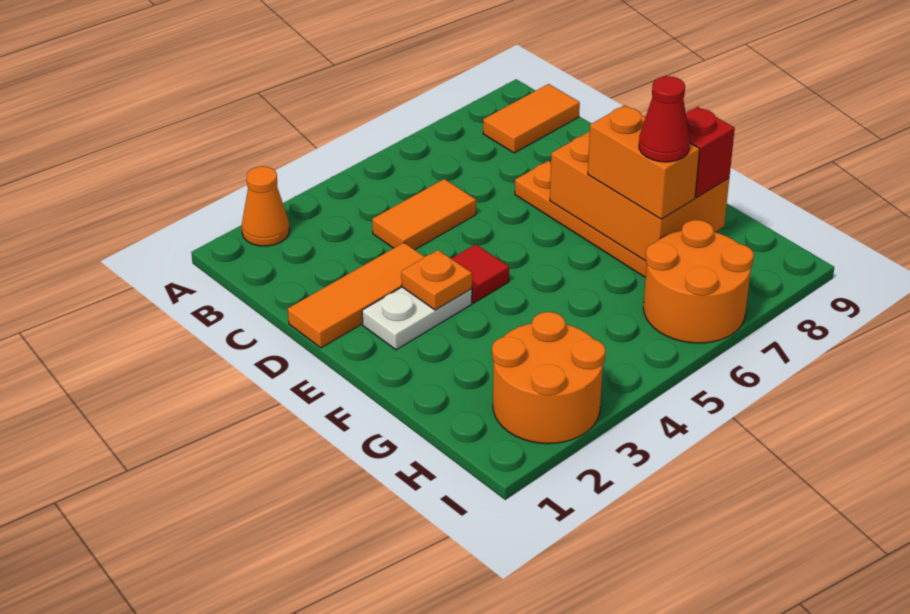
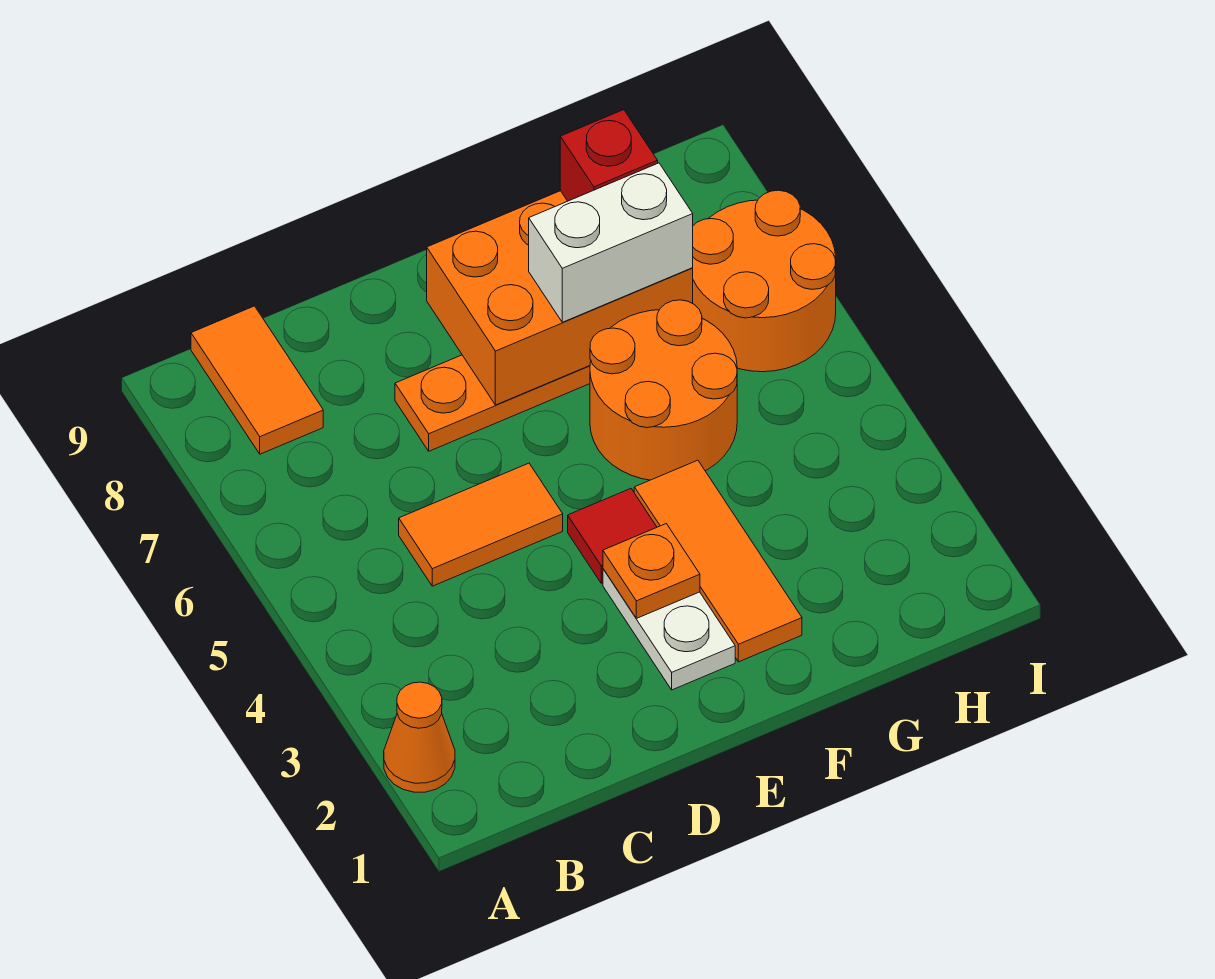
orange 1x2 tile [372,179,476,250] -> orange 1x2 tile turned to [399,463,563,586]
orange 1x3 tile [288,243,424,348] -> orange 1x3 tile moved to [634,460,802,662]
orange 1x2 brick [588,105,700,219] -> white 1x2 brick [529,163,693,322]
red 1x1 cone [639,76,690,162] -> none
orange 2x2 round brick [492,312,605,444] -> orange 2x2 round brick moved to [590,300,737,480]

